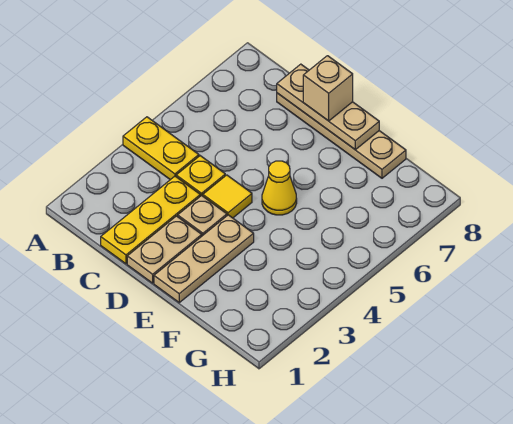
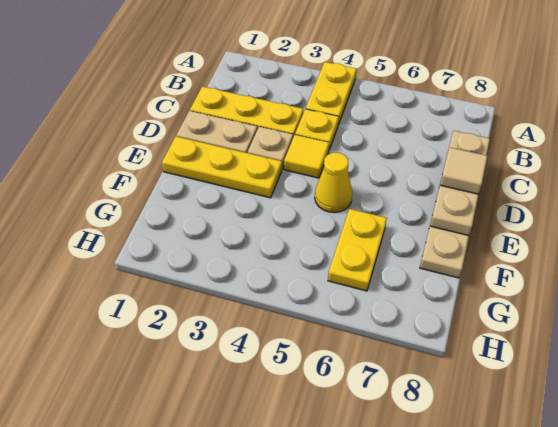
tan 1x1 brick [303,56,353,121] -> tan 1x1 tile [440,147,487,194]
tan 1x3 plate [154,215,254,303] -> yellow 1x3 plate [162,137,282,198]
none -> yellow 1x2 plate [328,209,387,291]

